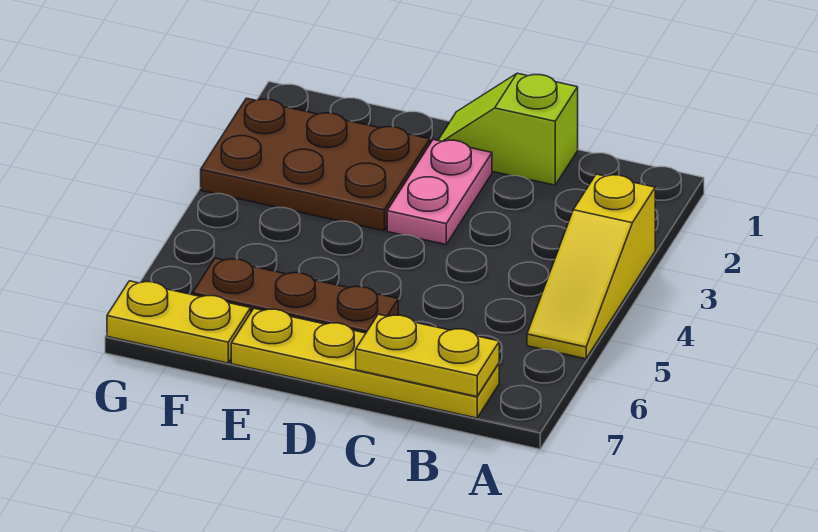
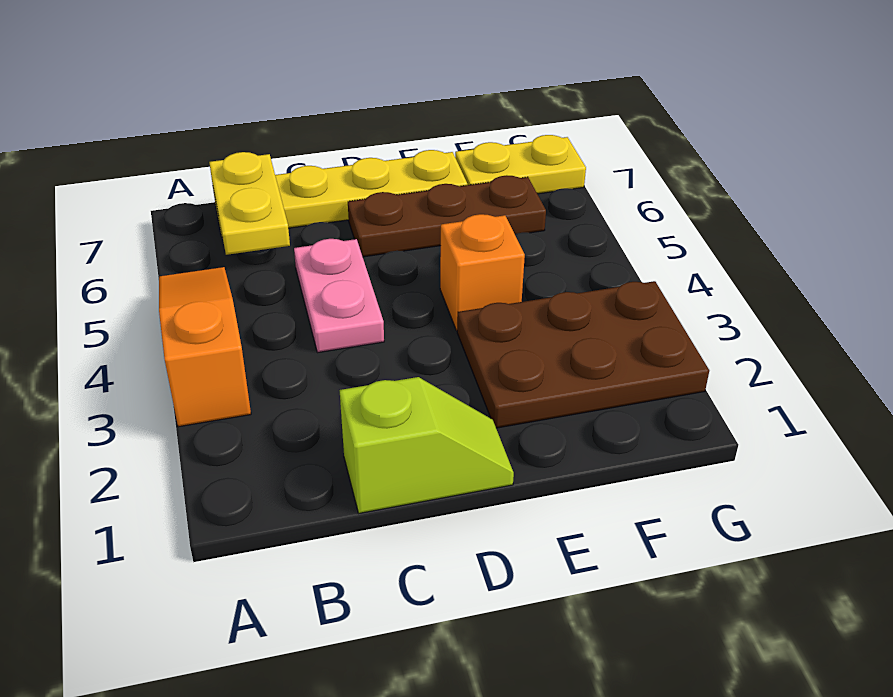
yellow 1x3 slope [527,174,655,359] -> orange 1x3 slope [159,267,251,427]
yellow 1x2 plate [356,314,499,397] -> yellow 1x2 plate turned to [209,152,290,255]
pink 1x2 plate [387,140,492,244] -> pink 1x2 plate moved to [294,239,384,352]
none -> orange 1x1 brick [440,214,525,331]

